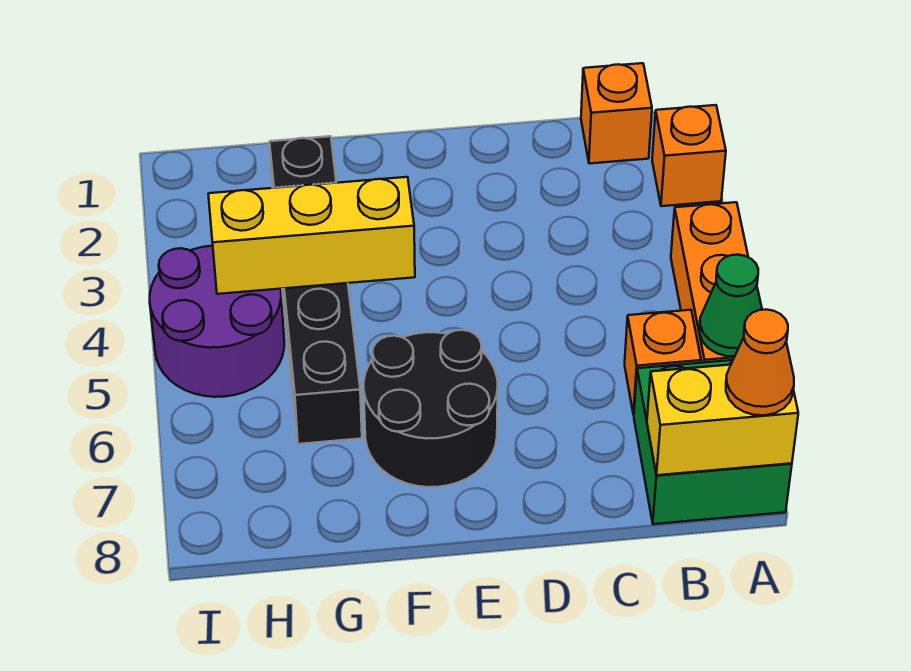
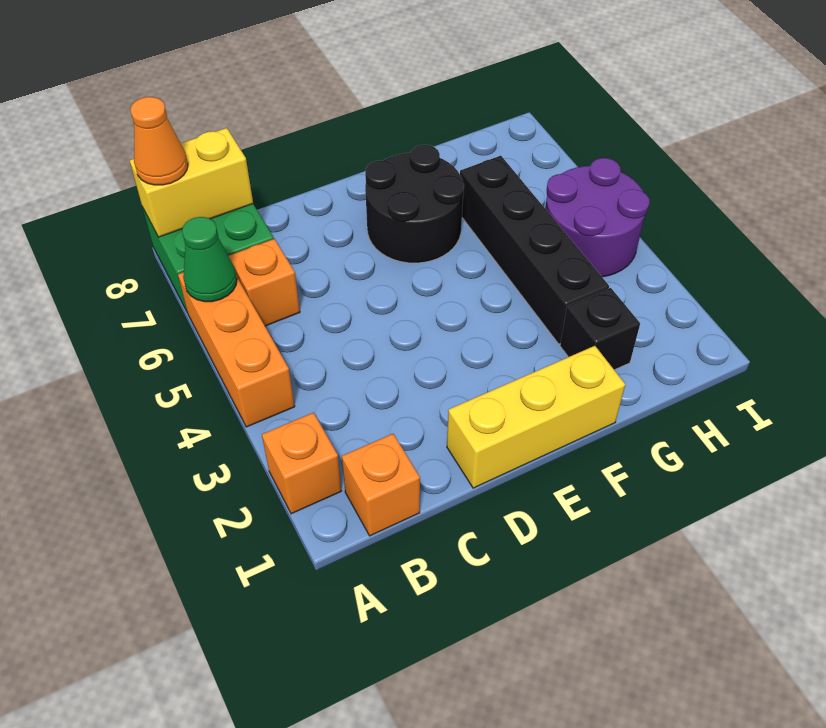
yellow 1x3 brick [208,177,415,294] -> yellow 1x3 brick moved to [447,346,625,488]

